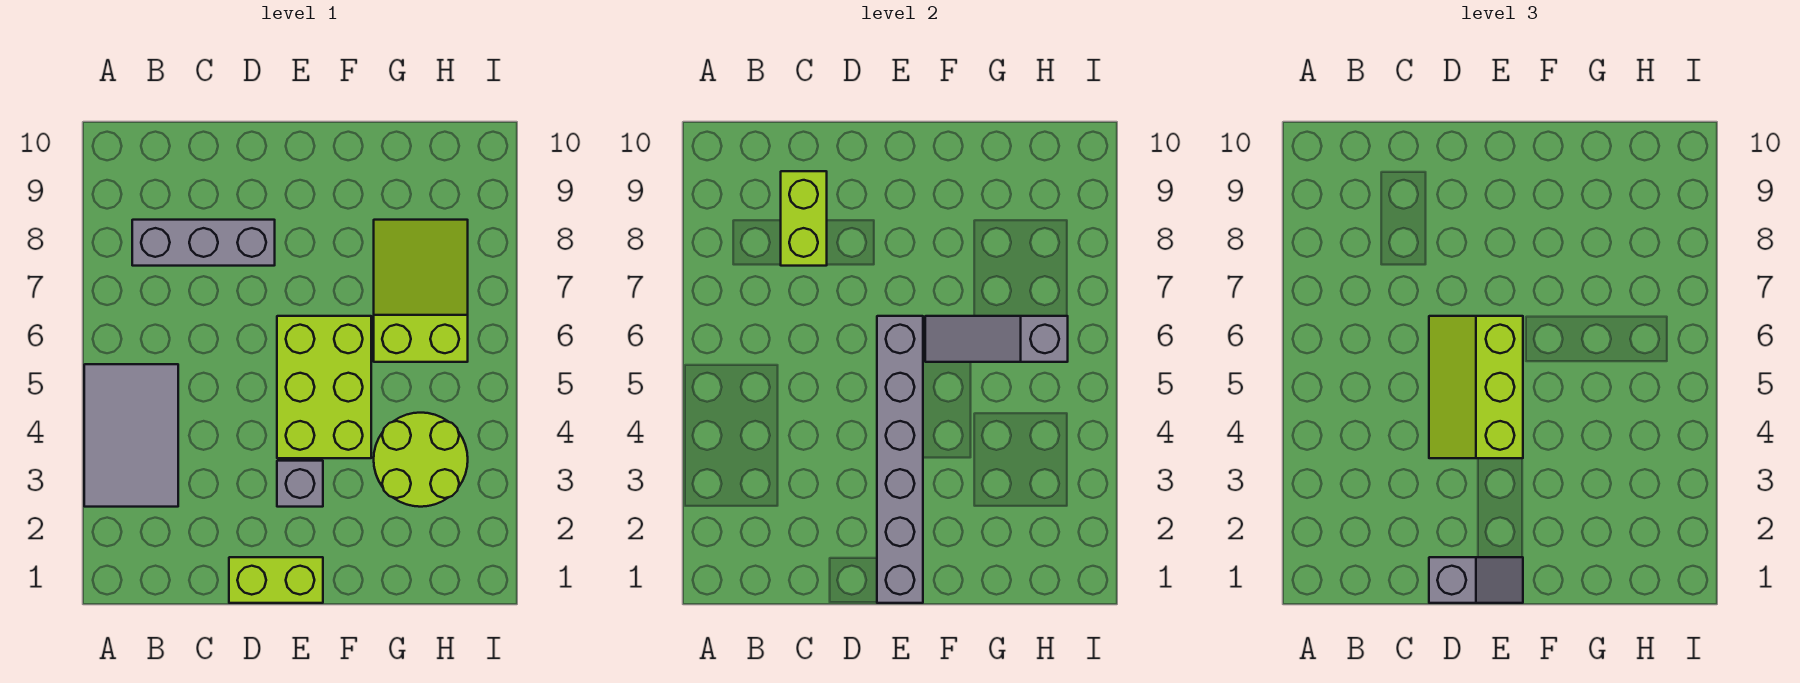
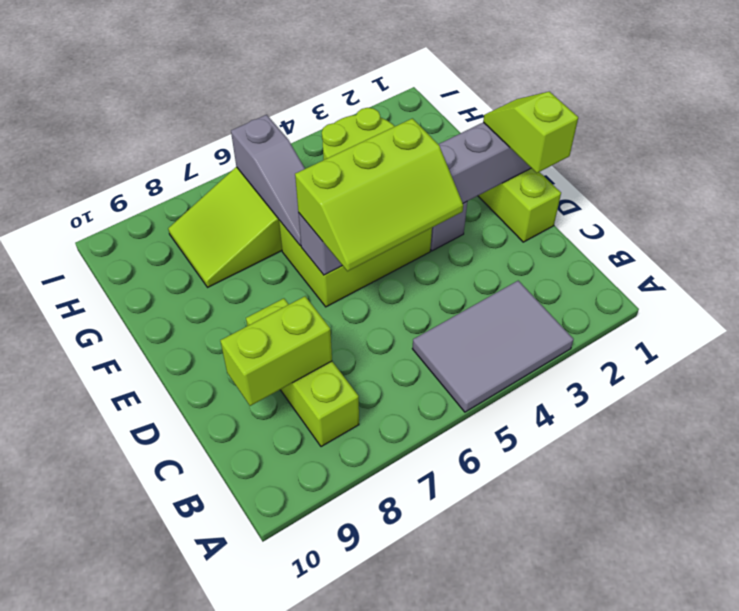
grey 1x3 brick [132,220,275,266] -> lime 1x3 brick [246,298,359,447]
grey 1x2 slope [1429,557,1523,603] -> lime 1x2 slope [483,92,578,173]

